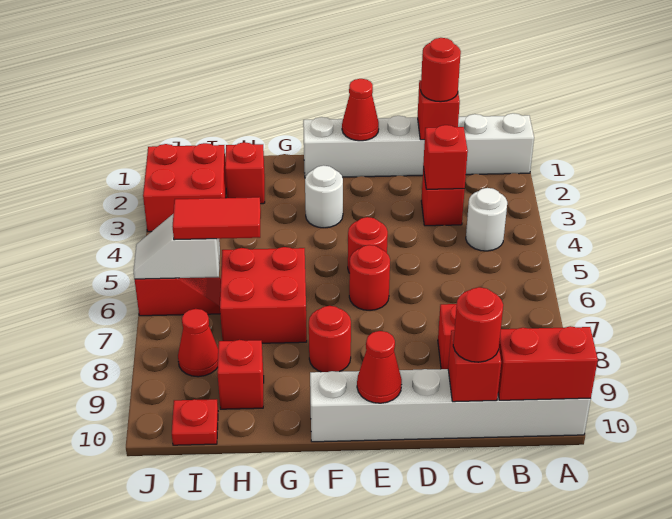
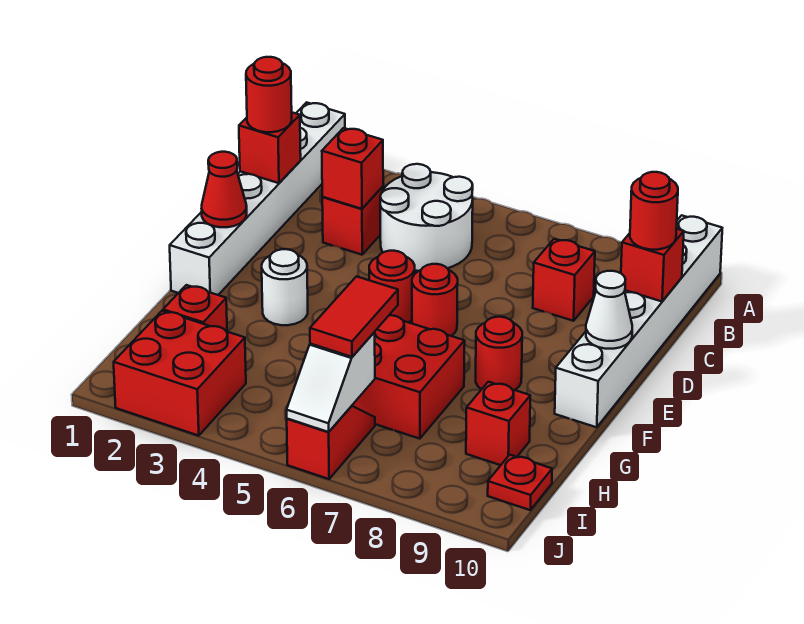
red 1x2 brick [498,326,598,400] -> none
white 1x1 round brick [466,188,507,251] -> white 2x2 round brick [380,164,473,271]
red 1x1 cone [357,331,402,403] -> white 1x1 cone [586,271,632,349]
red 1x1 cone [178,309,218,377] -> none

